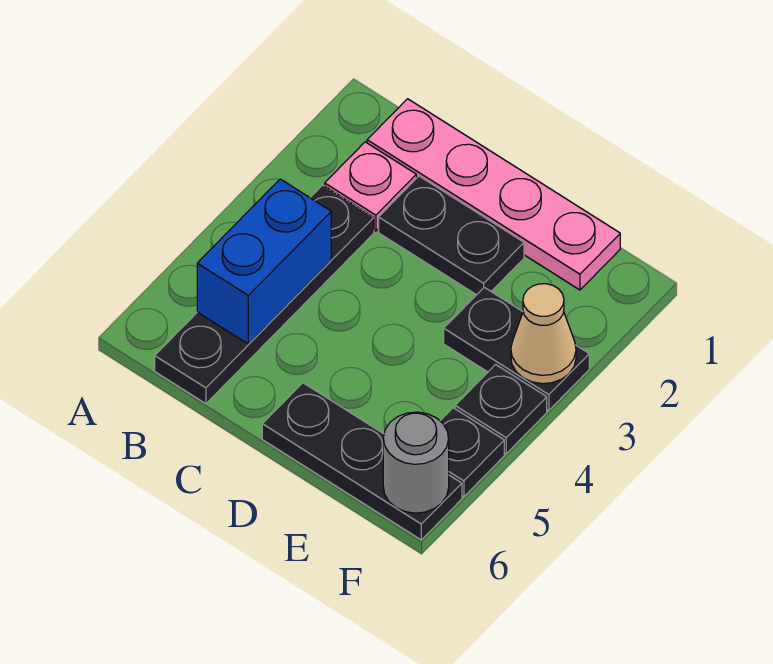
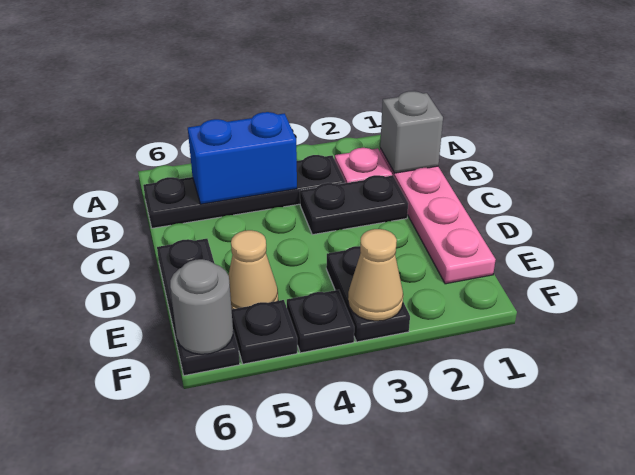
none -> grey 1x1 brick [380,91,443,173]
black 1x2 plate [379,176,524,295] -> black 1x2 plate turned to [300,175,408,235]
none -> tan 1x1 cone [228,230,278,309]

